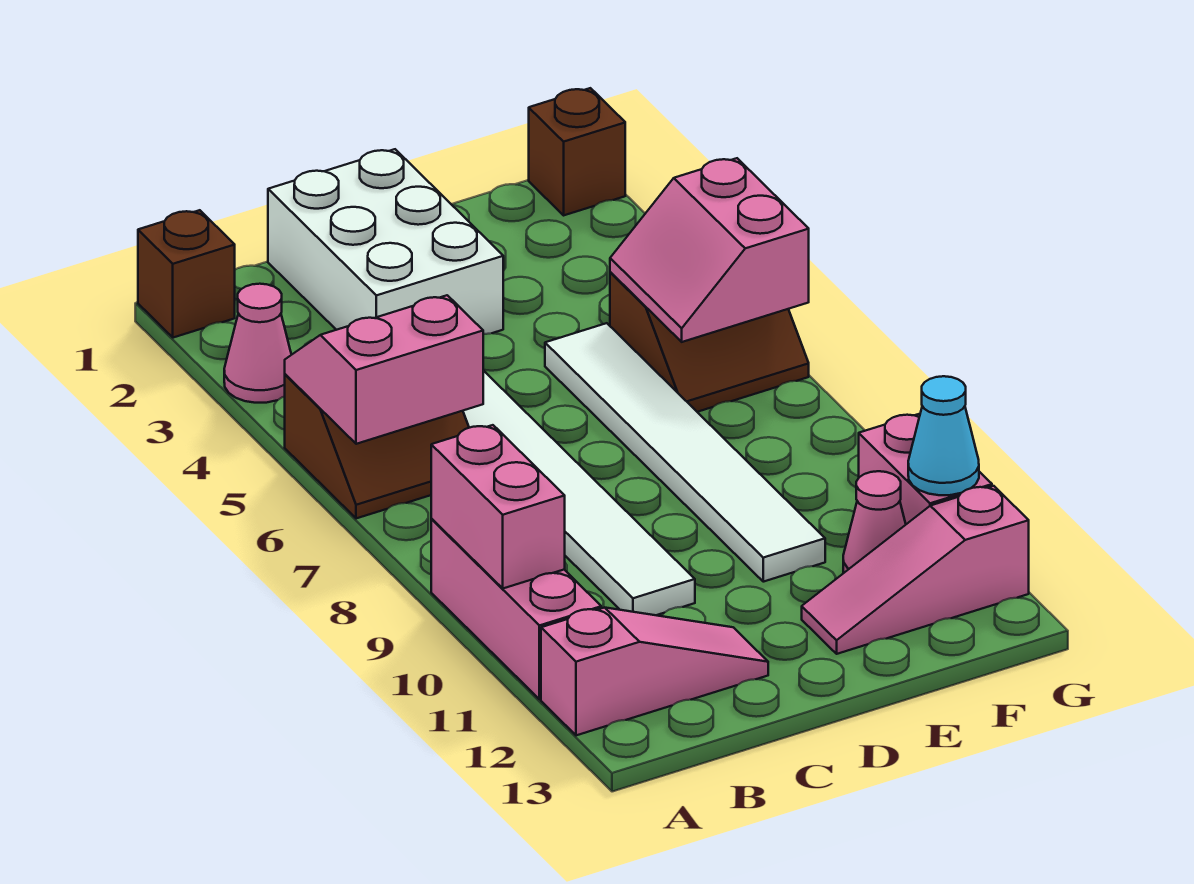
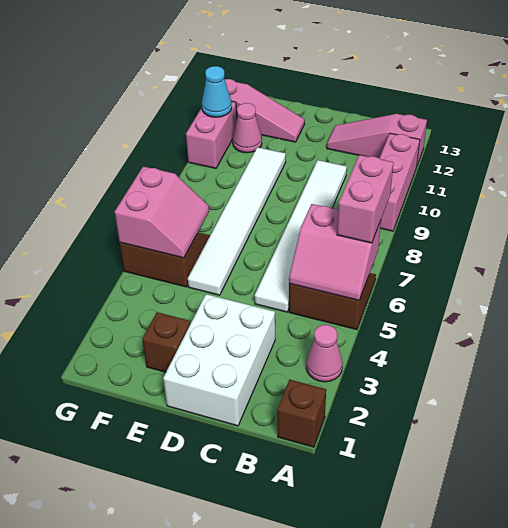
pink 1x2 brick [431,425,565,588] -> pink 1x2 brick moved to [337,155,394,243]
brown 1x1 brick [529,88,625,215] -> brown 1x1 brick moved to [142,312,191,372]

